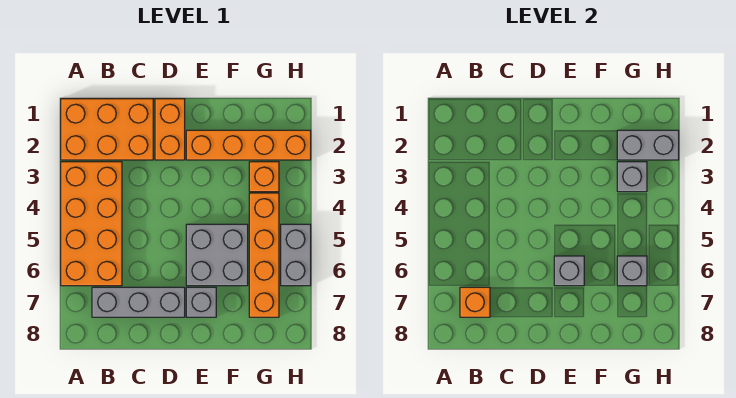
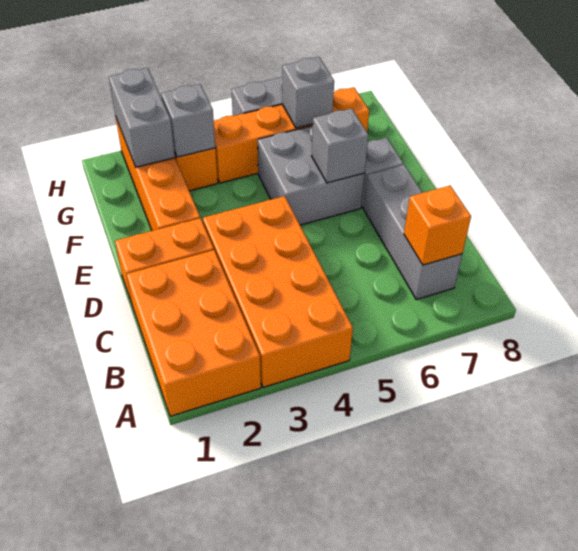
orange 2x4 brick [61,162,122,286] -> orange 2x4 brick turned to [203,196,353,387]

